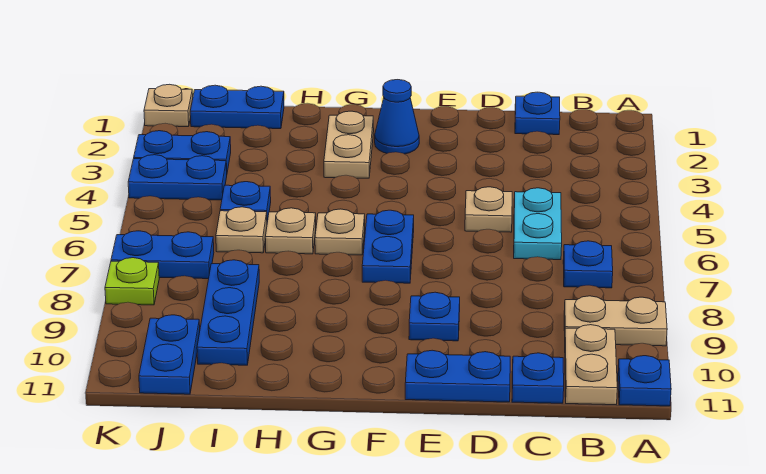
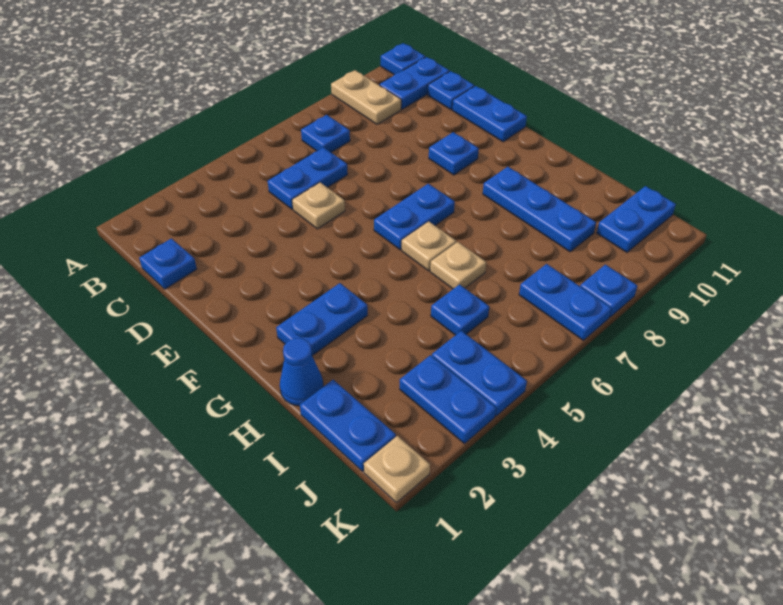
tan 1x2 plate [565,325,617,405] -> blue 1x2 plate [380,57,449,109]
cyan 1x2 plate [514,188,562,260] -> blue 1x2 plate [268,147,348,209]
blue 1x1 cone [375,80,419,154] -> blue 1x1 cone moved to [280,338,323,406]
tan 1x2 plate [324,111,374,178] -> blue 1x2 plate [276,283,368,356]
tan 1x1 plate [216,207,267,253] -> none
blue 1x3 plate [197,260,259,365] -> blue 1x3 plate turned to [483,167,596,252]
lime 1x1 plate [105,258,159,305] -> blue 1x1 plate [580,265,637,317]

